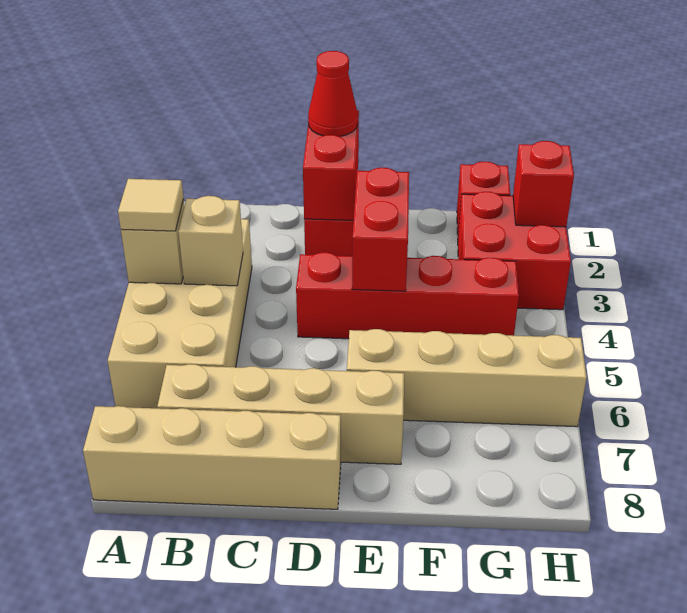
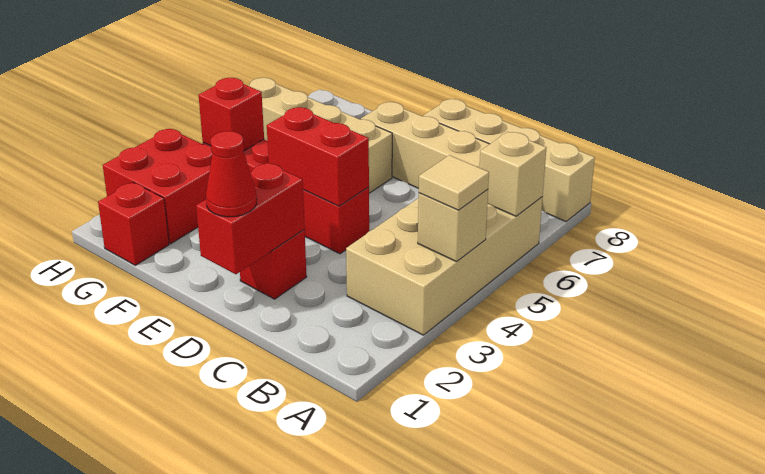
tan 1x1 brick [178,196,243,286] -> tan 1x1 brick moved to [480,132,546,216]
red 1x2 brick [352,168,409,291] -> red 1x2 brick turned to [267,107,369,206]
red 1x1 brick [513,141,574,227] -> red 1x1 brick moved to [199,78,264,151]

